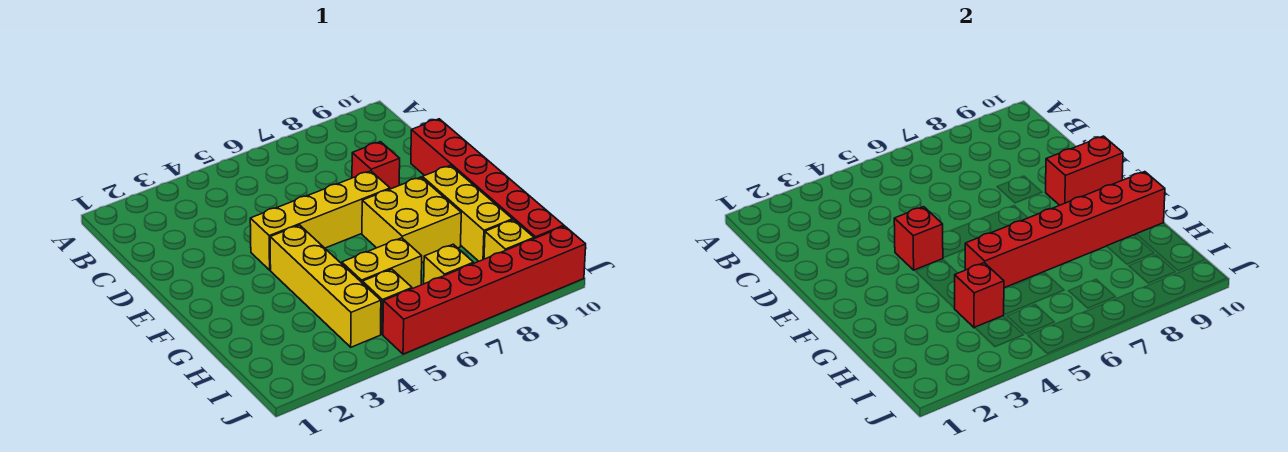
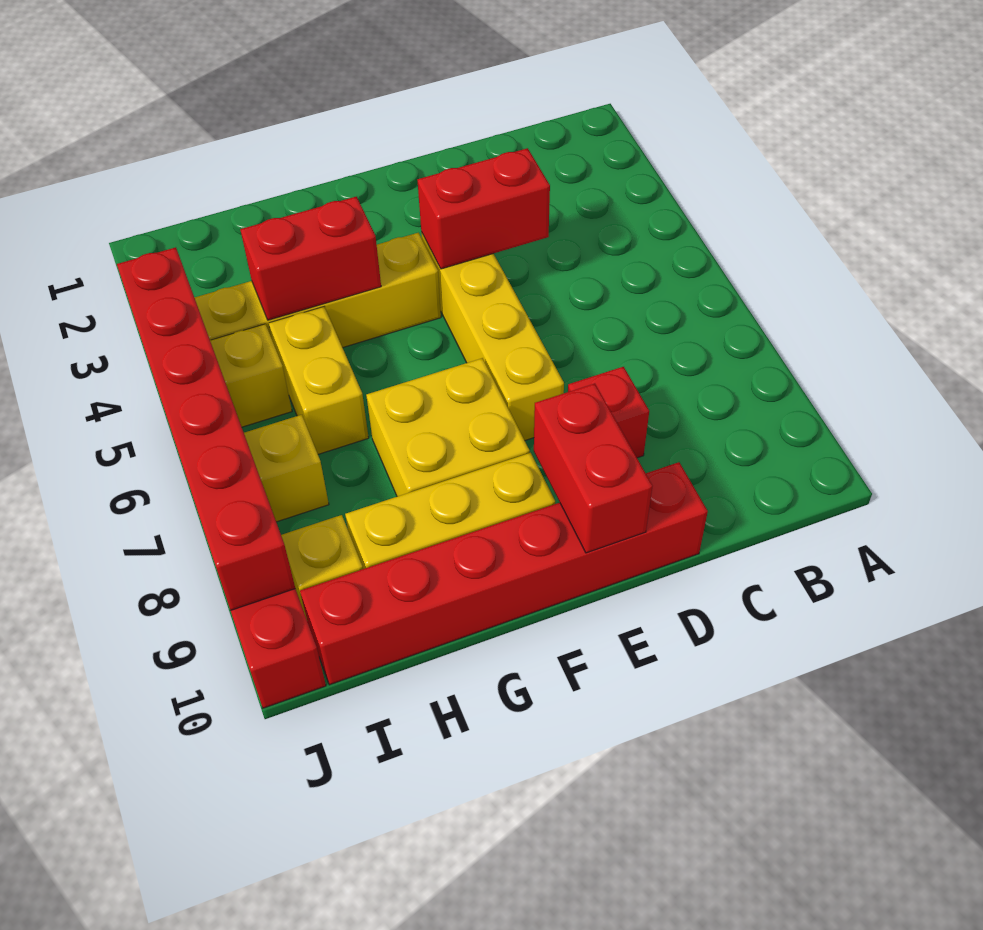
red 1x1 brick [894,207,943,270] -> red 1x2 brick [417,148,550,269]
red 1x6 brick [965,172,1165,288] -> red 1x6 brick moved to [117,247,295,610]
red 1x1 brick [954,263,1004,328] -> red 1x2 brick [240,197,381,320]

